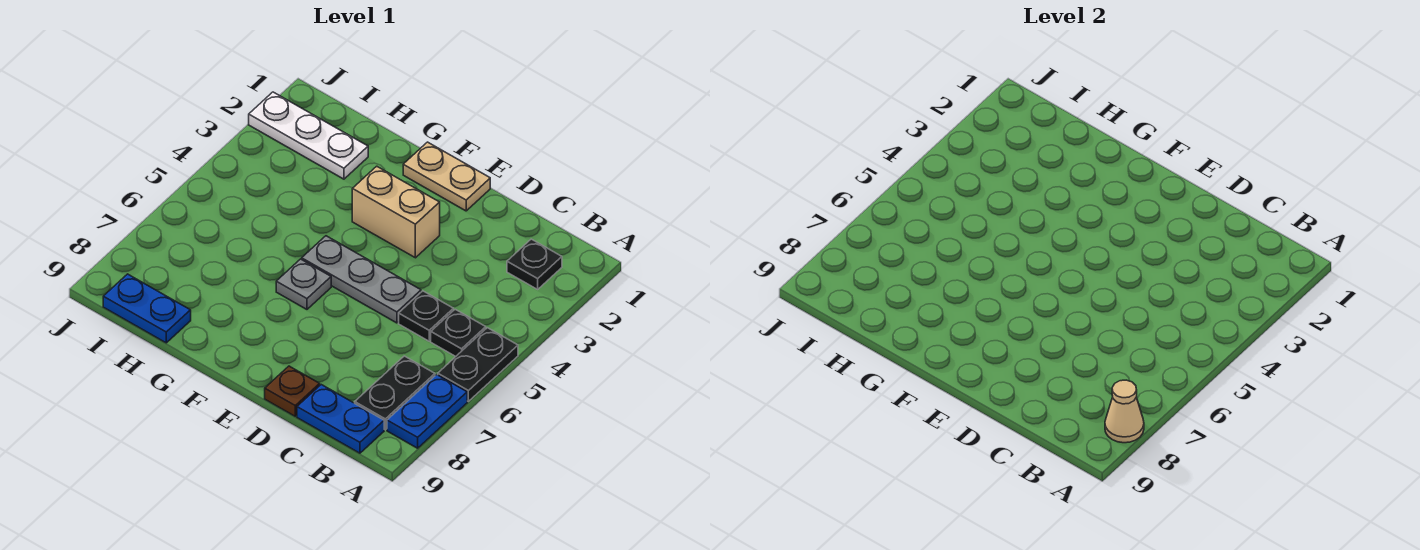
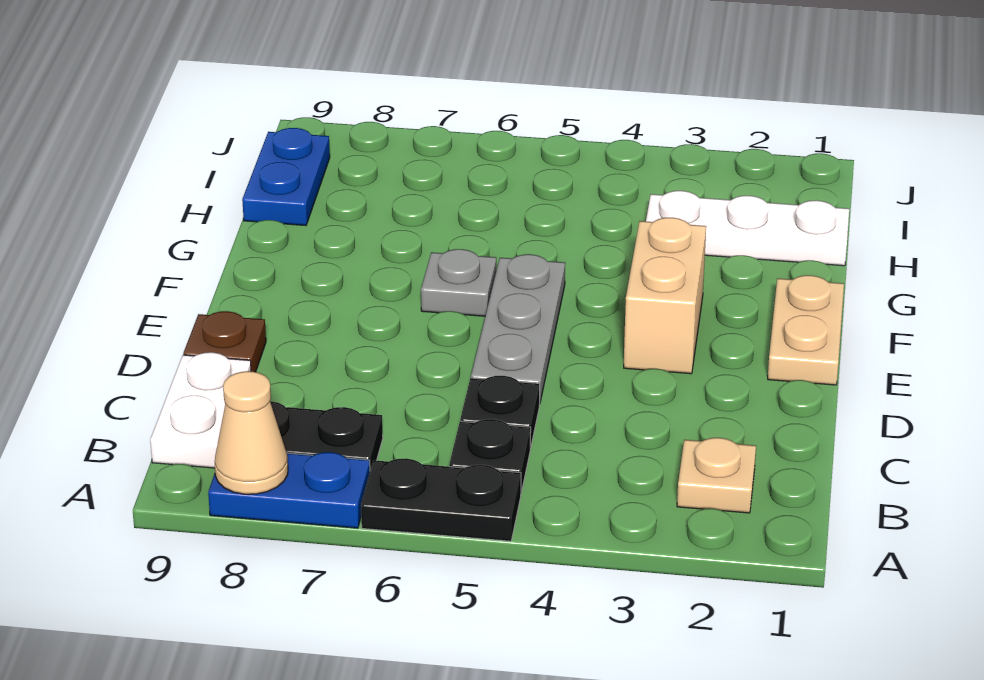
black 1x1 plate [507,239,562,289] -> tan 1x1 plate [677,438,756,513]
blue 1x2 plate [297,385,384,453] -> white 1x2 plate [150,352,251,468]
white 1x3 plate [249,92,368,179] -> white 1x3 plate turned to [646,191,849,266]

